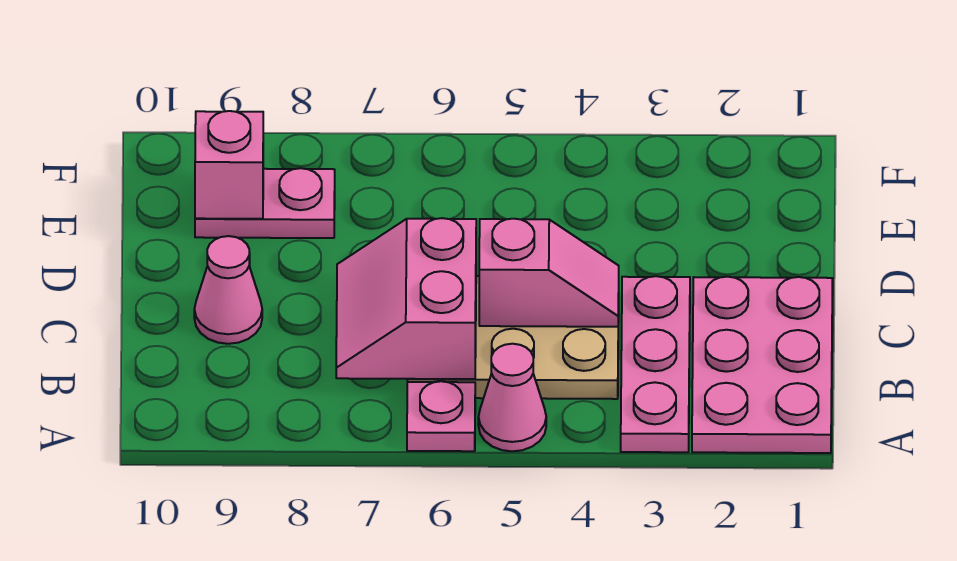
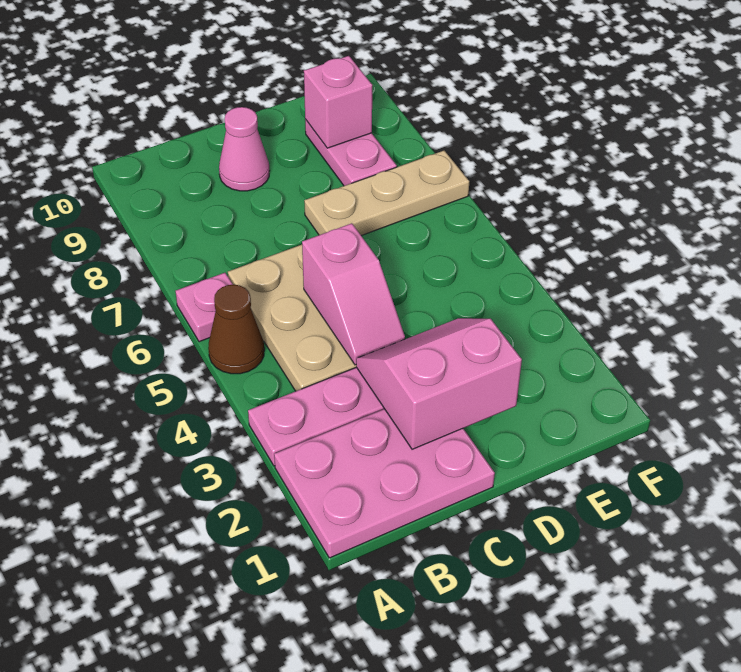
pink 1x1 cone [478,344,546,451] -> brown 1x1 cone [208,285,264,374]
pink 2x2 slope [336,218,476,379] -> pink 2x2 slope moved to [356,318,522,449]
none -> tan 1x3 plate [304,151,469,236]

